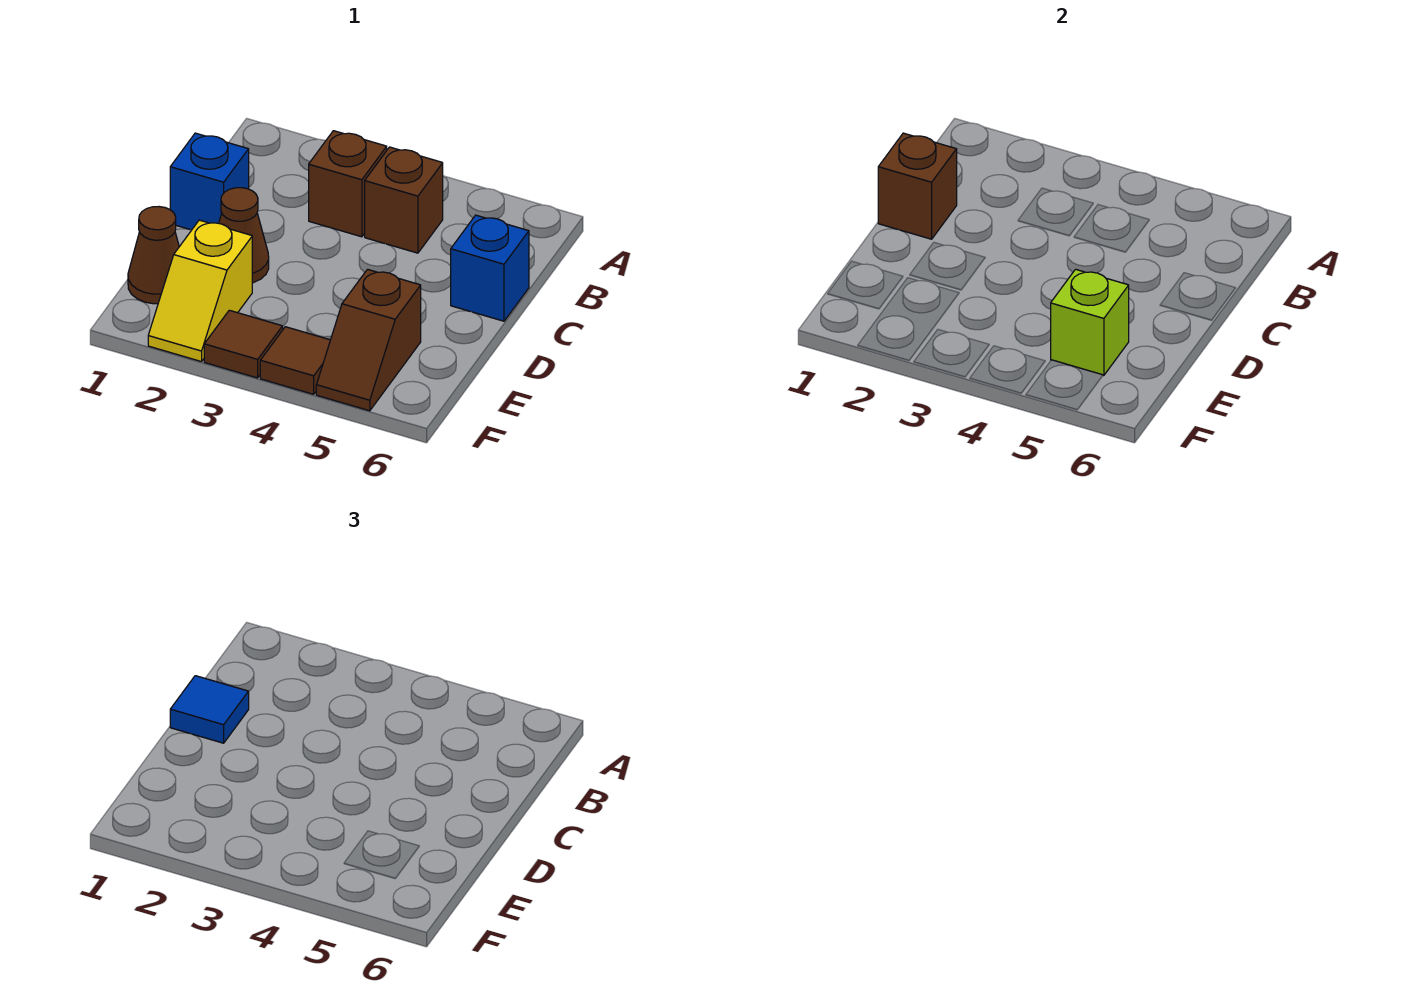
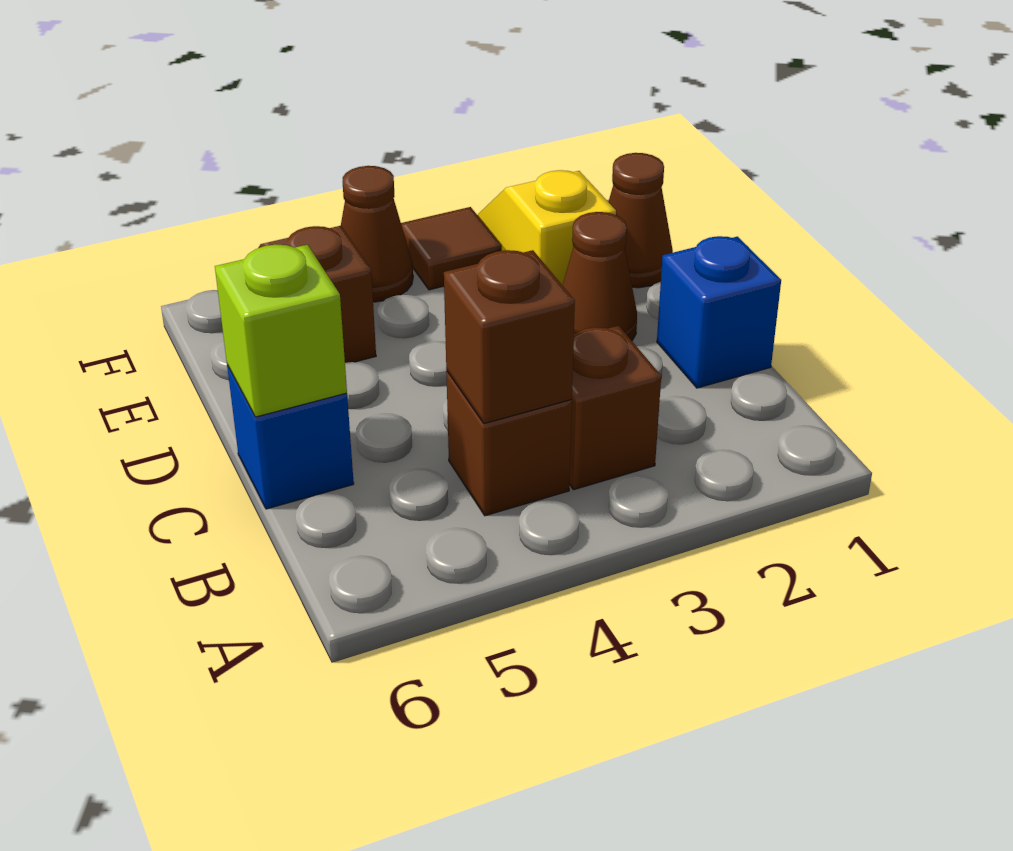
brown 1x1 brick [878,133,957,239] -> brown 1x1 brick moved to [444,250,575,424]
blue 1x1 tile [170,676,249,743] -> none
lime 1x1 brick [1051,269,1129,375] -> lime 1x1 brick moved to [215,245,347,417]
brown 1x1 tile [260,327,330,394] -> brown 1x1 cone [341,166,413,302]

